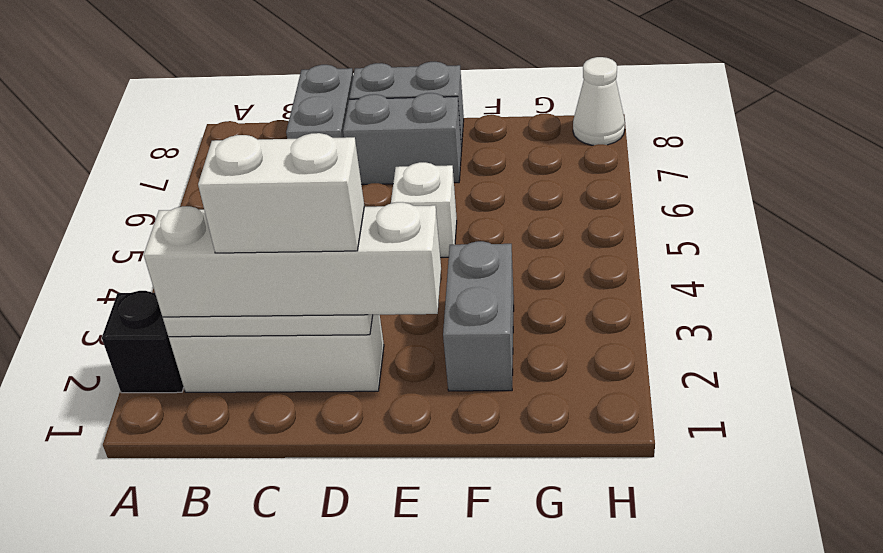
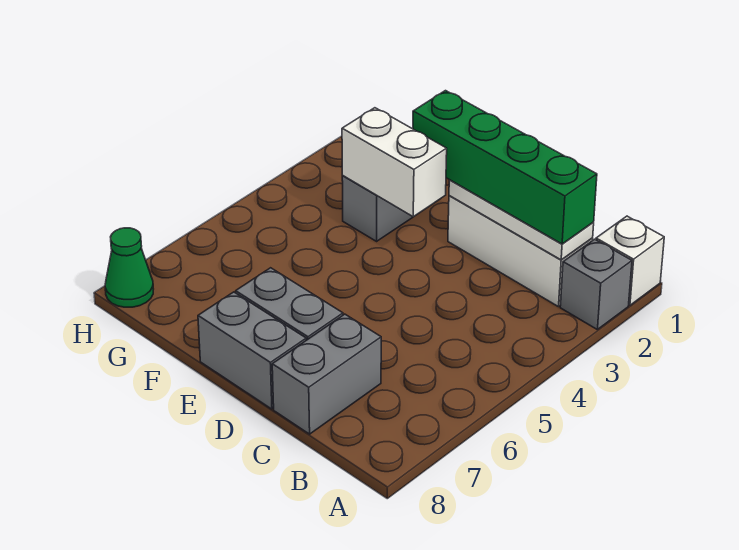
black 1x1 brick [102,291,184,393] -> grey 1x1 brick [560,239,632,329]
white 1x4 brick [144,202,441,317] -> green 1x4 brick [413,91,597,244]
white 1x2 brick [198,133,364,253] -> white 1x2 brick moved to [342,108,447,217]
white 1x1 brick [391,162,457,257] -> white 1x1 brick moved to [596,216,664,305]
white 1x1 cone [573,57,625,145] -> green 1x1 cone [105,228,153,307]

